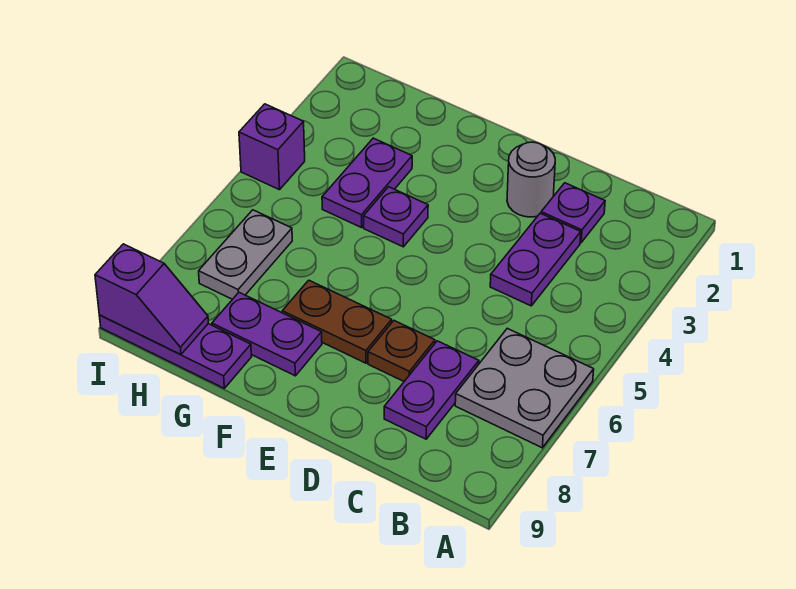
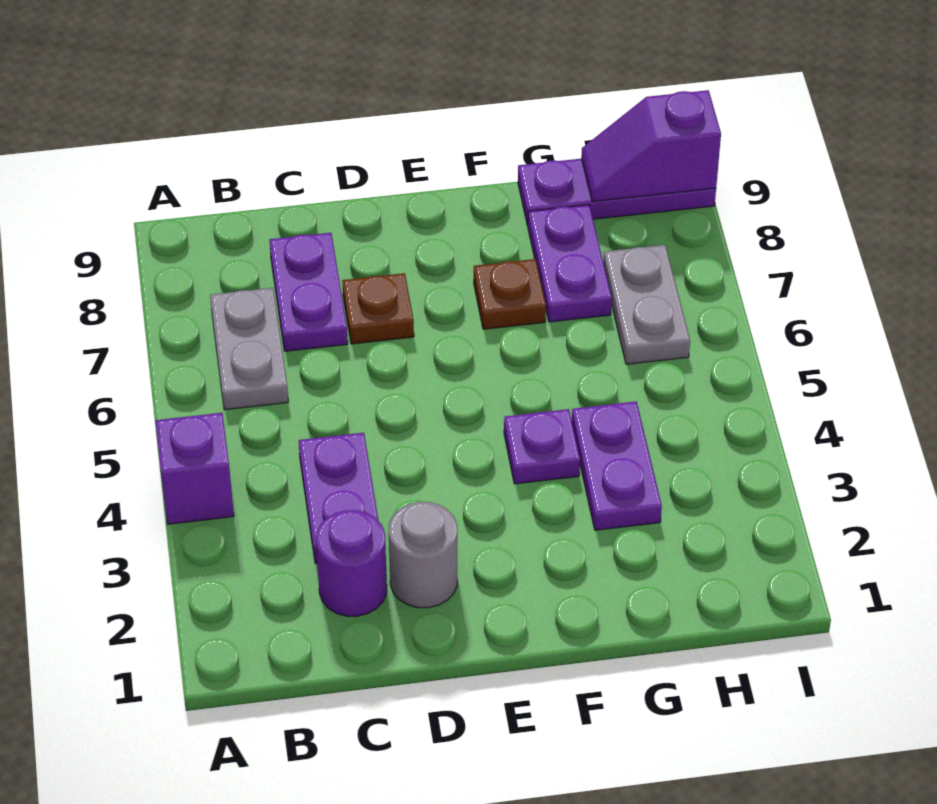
grey 2x2 plate [455,328,594,448] -> grey 1x2 plate [210,288,288,410]
purple 1x1 plate [541,183,605,243] -> purple 1x1 round brick [316,510,387,616]
brown 1x2 plate [282,280,392,363] -> brown 1x1 plate [474,259,546,329]
purple 1x2 plate [212,293,322,376] -> purple 1x2 plate turned to [528,205,612,322]
purple 1x1 brick [239,104,305,190] -> purple 1x1 brick moved to [156,413,234,524]

